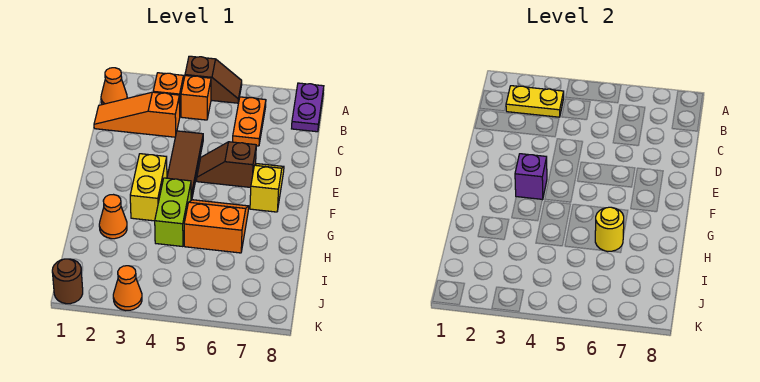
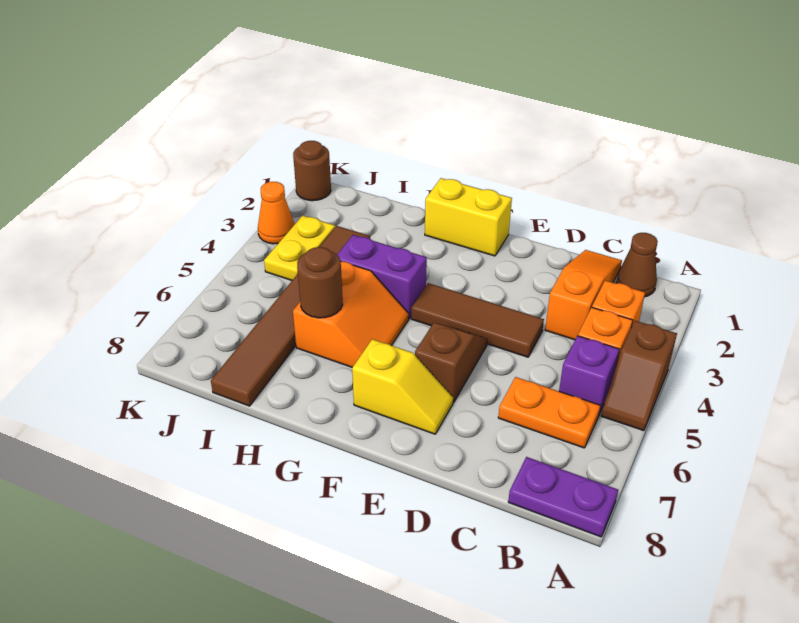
orange 1x1 cone [101,68,127,105] -> brown 1x1 cone [616,233,658,297]
yellow 1x2 plate [506,86,564,117] -> yellow 1x2 plate moved to [264,216,335,280]
yellow 1x2 brick [130,154,167,221] -> yellow 1x2 brick moved to [425,178,512,256]
purple 1x1 brick [515,154,547,200] -> purple 1x1 brick moved to [559,336,619,414]
lime 1x2 brick [155,178,191,247] -> purple 1x2 brick [337,235,427,318]
orange 1x1 cone [99,195,127,239] -> none
yellow 1x1 round brick [595,207,624,252] -> brown 1x1 round brick [297,247,343,318]
none -> brown 1x6 tile [211,226,370,406]

